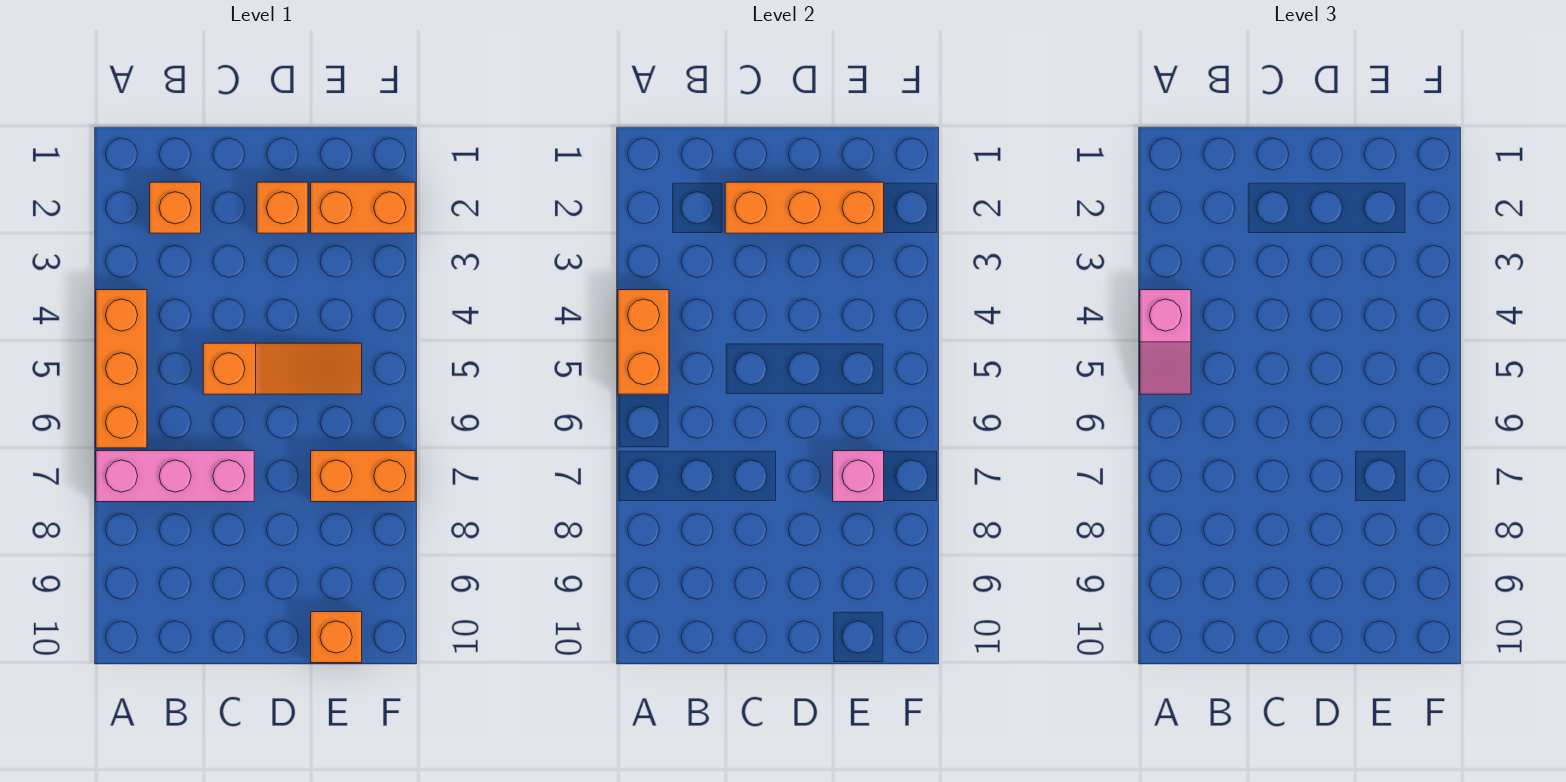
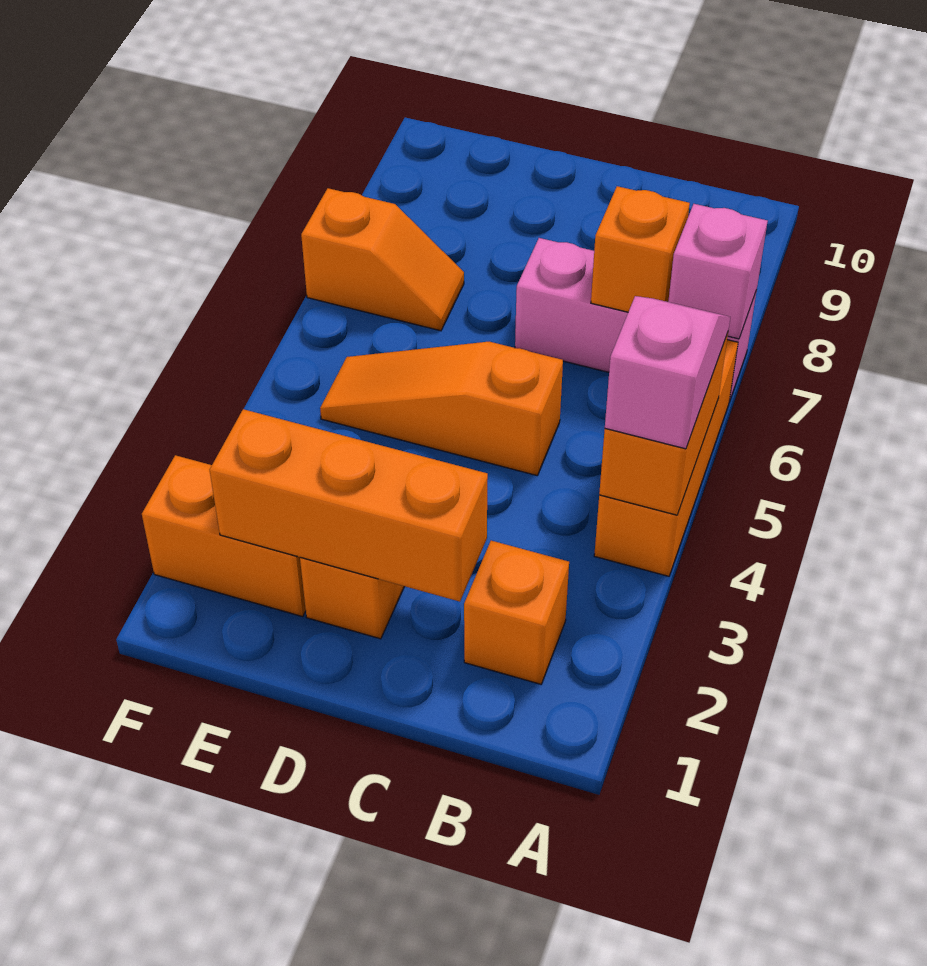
orange 1x2 brick [311,451,415,502] -> orange 1x2 slope [301,188,464,331]
pink 1x1 brick [833,451,884,502] -> pink 1x1 brick moved to [668,204,768,339]
orange 1x1 brick [311,612,362,663] -> orange 1x1 brick moved to [591,186,690,312]

